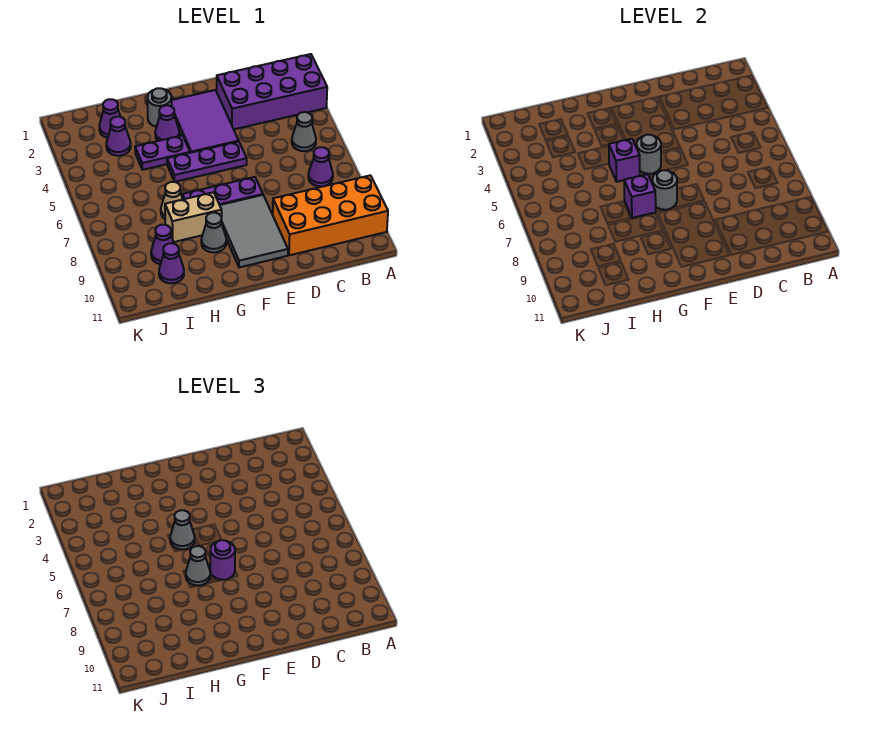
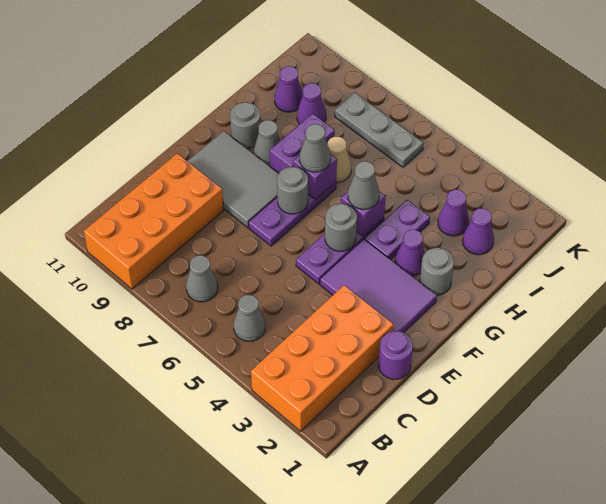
purple 2x4 brick [217,54,327,129] -> orange 2x4 brick [251,285,394,431]
purple 1x1 cone [308,147,333,187] -> grey 1x1 cone [186,255,218,302]
purple 1x1 round brick [210,540,235,580] -> purple 1x1 round brick moved to [378,331,413,379]
tan 1x2 brick [165,192,222,242] -> purple 1x2 brick [270,114,335,173]
none -> grey 1x1 round brick [230,102,260,149]
none -> grey 1x3 plate [335,92,424,167]

